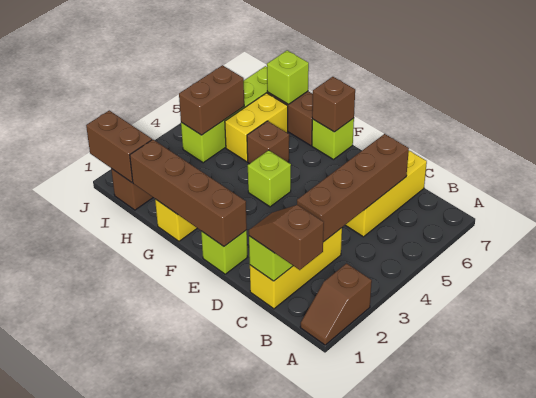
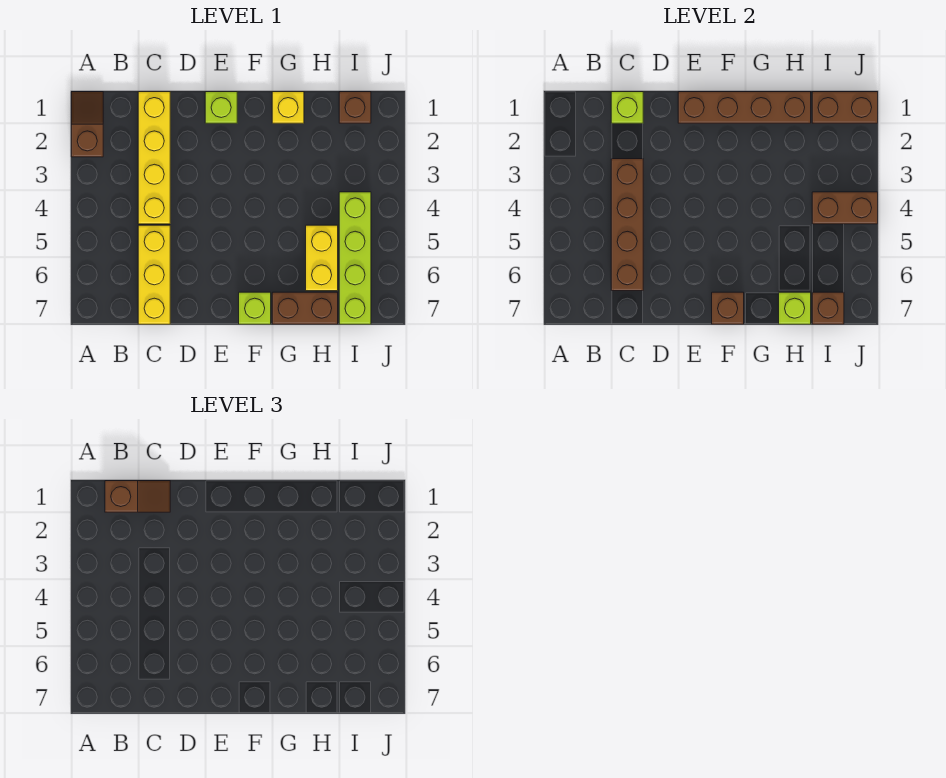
yellow 1x3 brick [250,228,342,309] -> yellow 1x4 brick [138,92,170,224]
lime 1x1 brick [248,150,291,207] -> none
brown 1x1 brick [247,121,289,164] -> brown 1x1 brick moved to [812,292,844,324]
brown 1x2 brick [179,65,244,135] -> brown 1x2 brick turned to [812,192,878,224]

